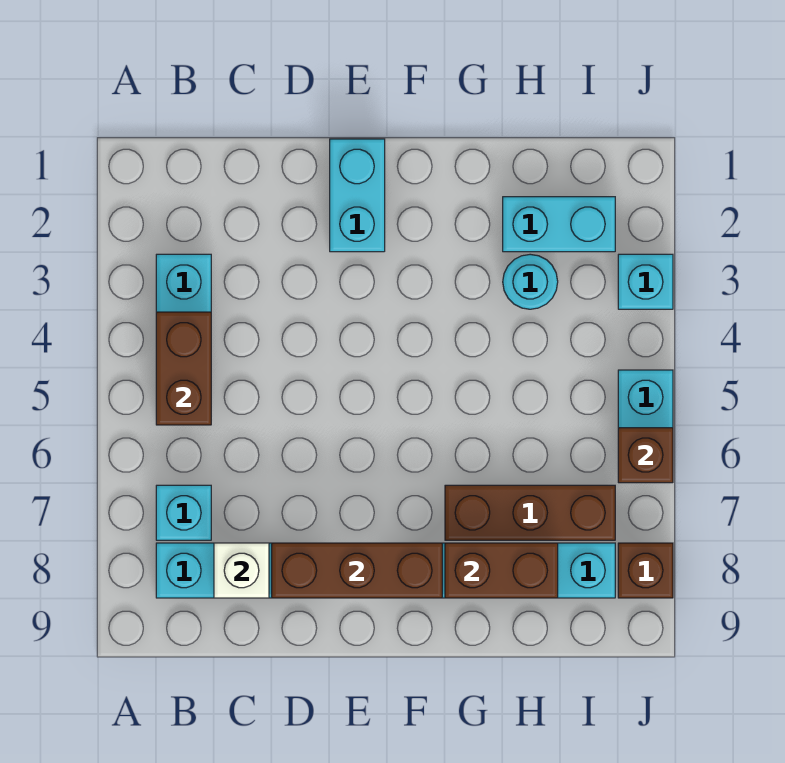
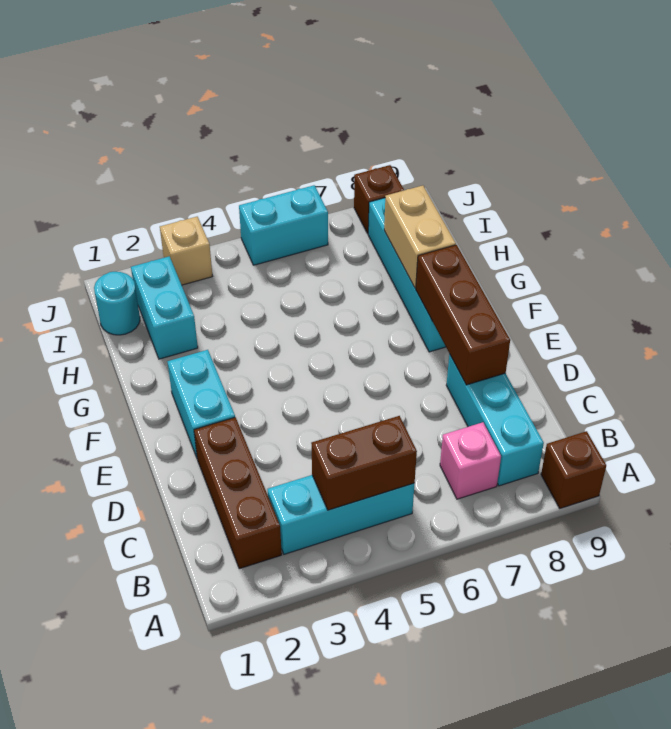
cyan 1x1 brick [156,485,211,540] -> pink 1x1 brick [440,422,501,499]
white 1x1 brick [214,543,269,598] -> none
cyan 1x2 brick [330,139,385,252] -> cyan 1x2 brick turned to [167,350,235,458]
brown 1x3 brick [445,485,615,540] -> brown 1x3 brick moved to [194,417,282,569]
brown 1x2 brick [445,543,558,598] -> tan 1x2 brick [384,186,456,288]
cyan 1x1 round brick [503,254,558,309] -> cyan 1x1 round brick moved to [94,272,140,335]
cyan 1x1 brick [618,254,673,309] -> tan 1x1 brick [160,217,212,285]
brown 1x1 brick [618,428,673,483] -> brown 1x1 brick moved to [541,431,606,508]

